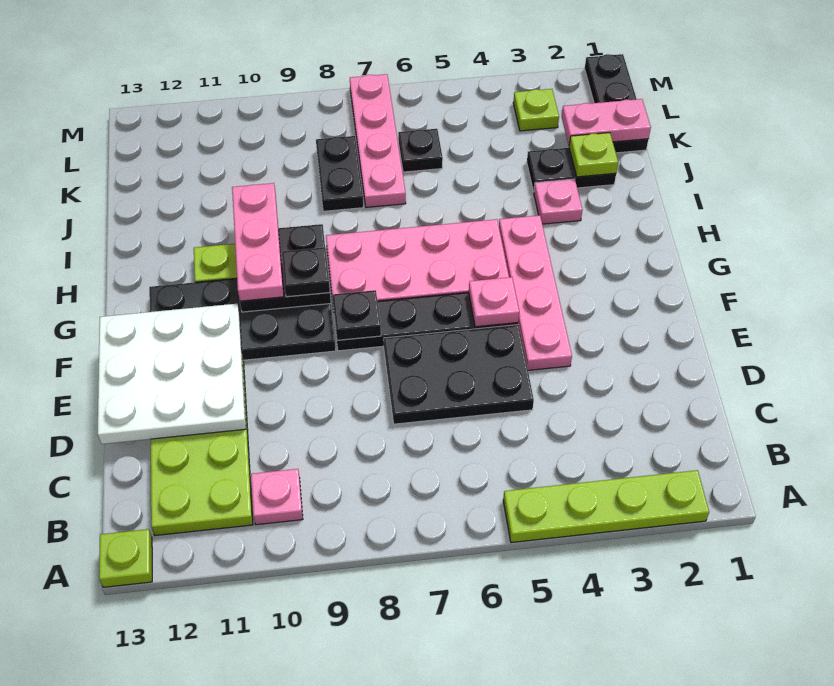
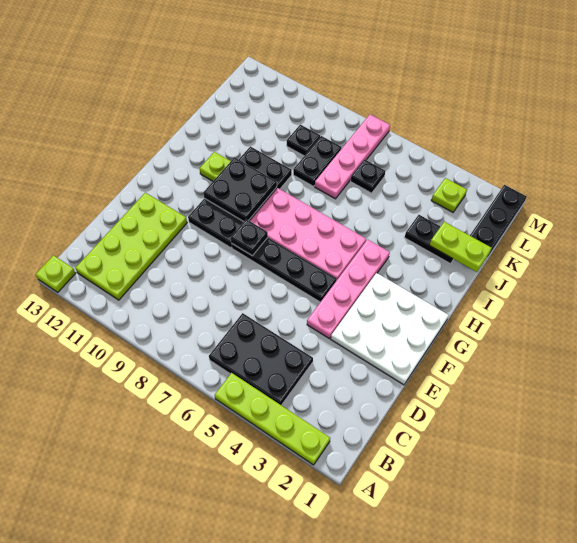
pink 1x1 plate [251,469,303,525] -> none
black 2x3 plate [383,325,534,424] -> black 2x3 plate moved to [209,313,313,405]
white 3x3 plate [98,304,246,444] -> white 3x3 plate moved to [331,273,449,385]
pink 1x1 plate [469,277,519,327] -> none
black 2x4 plate [149,278,336,360] -> black 2x4 plate turned to [188,146,292,248]
black 1x1 plate [282,247,330,297] -> black 1x1 plate moved to [287,125,320,156]
pink 1x3 plate [232,183,284,301] -> none
pink 1x1 plate [534,179,582,224] -> none
lime 1x1 plate [569,133,618,177] -> lime 1x2 plate [430,222,491,272]
pink 1x2 plate [562,99,651,145] -> none

